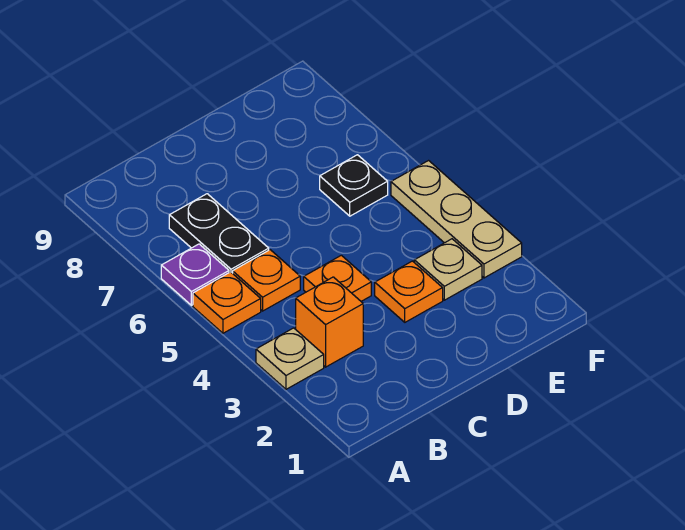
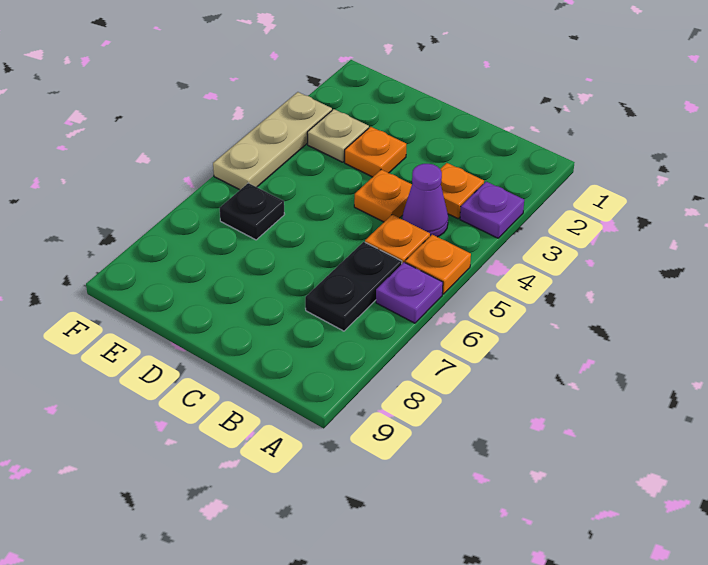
tan 1x1 plate [256,328,324,389] -> purple 1x1 plate [460,182,524,238]
orange 1x1 brick [296,277,363,367] -> orange 1x1 plate [440,163,484,219]
none -> purple 1x1 cone [402,164,448,237]

